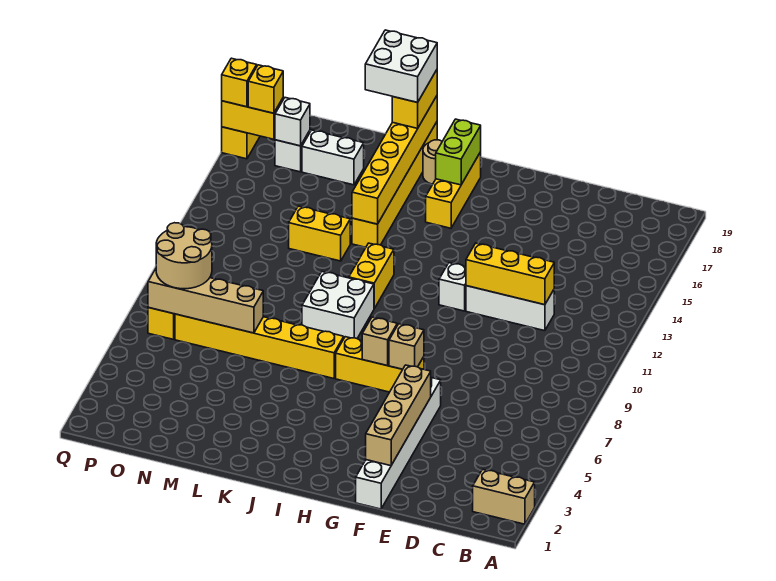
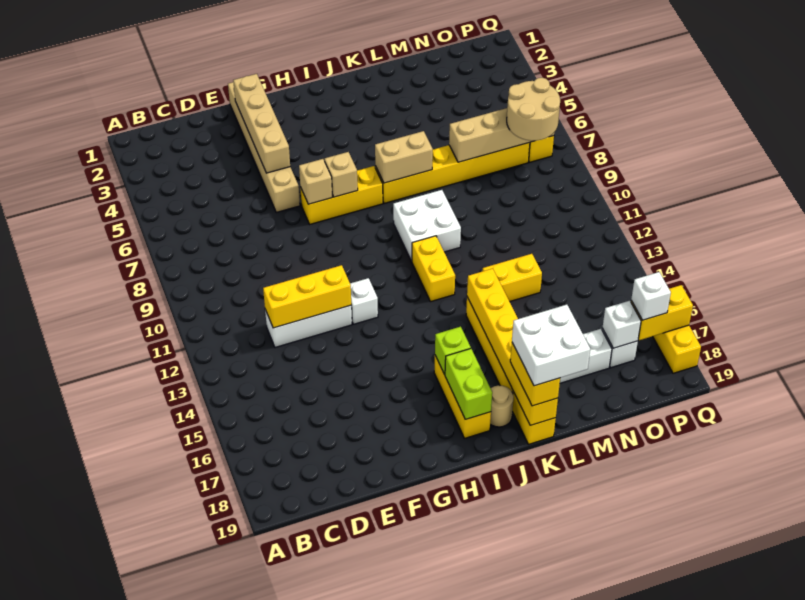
tan 1x2 brick [473,469,535,524] -> tan 1x2 brick moved to [375,131,433,183]
white 1x6 brick [356,378,441,509] -> tan 1x6 brick [228,82,300,212]
none -> lime 1x1 brick [435,327,471,374]
yellow 1x1 brick [248,65,283,113] -> white 1x1 brick [631,272,671,320]
yellow 1x1 brick [222,58,257,107] -> none

